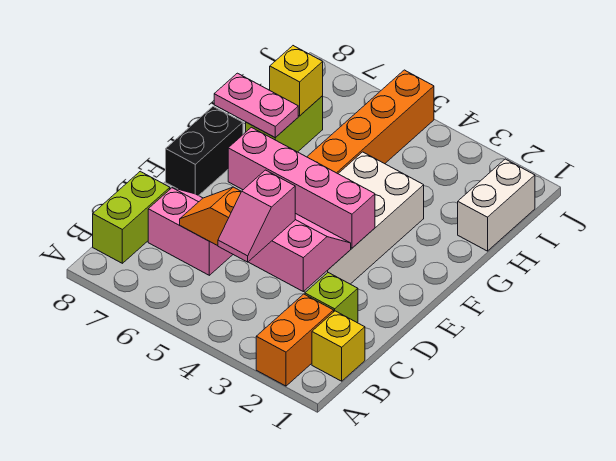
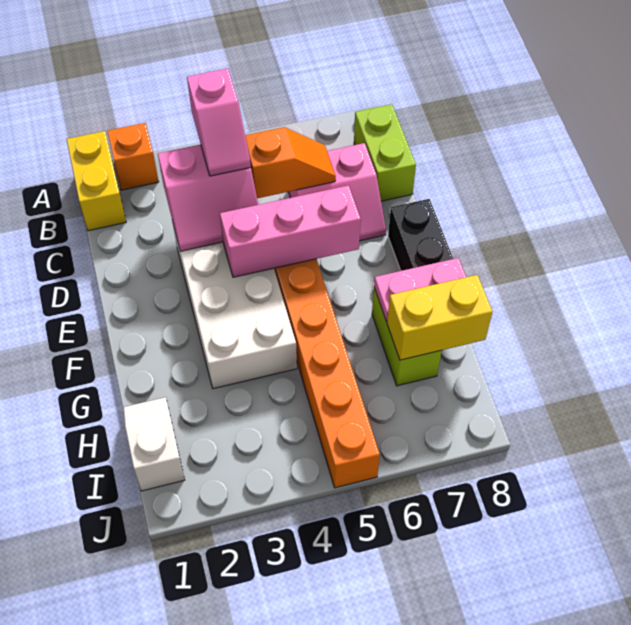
orange 1x2 brick [256,294,334,386] -> orange 1x1 brick [107,123,159,190]
yellow 1x1 brick [312,311,365,381] -> yellow 1x2 brick [67,131,126,231]
pink 1x2 slope [218,170,295,262] -> pink 1x2 slope turned to [187,68,251,176]
lime 1x1 brick [305,273,358,323] -> none
pink 1x4 brick [228,127,375,248] -> pink 1x3 brick [220,185,361,277]
white 1x2 brick [458,159,535,251] -> white 1x2 slope [123,397,185,491]
yellow 1x1 brick [270,46,323,116] -> yellow 1x2 brick [387,275,492,360]

